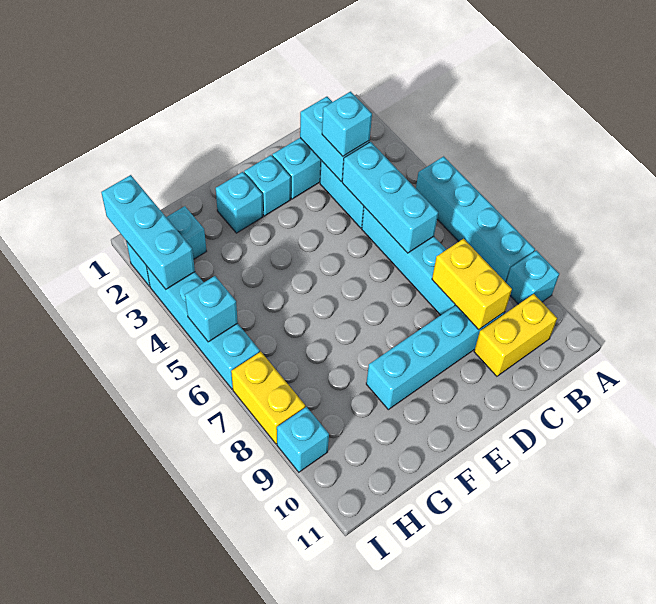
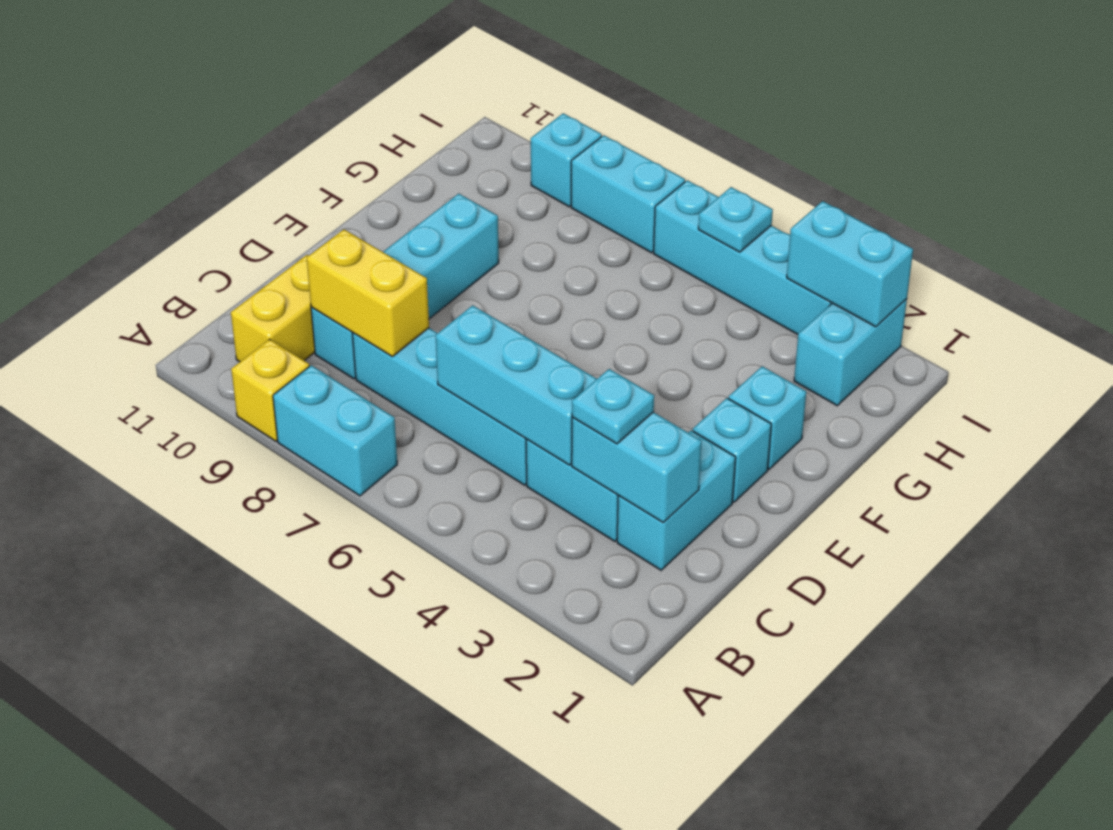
cyan 1x4 brick [416,156,535,282] -> cyan 1x2 brick [273,365,397,496]
cyan 1x1 brick [506,250,559,304] -> yellow 1x1 brick [231,339,309,441]
cyan 1x1 brick [322,92,372,156] -> cyan 1x1 plate [572,369,654,444]
cyan 1x3 brick [101,175,195,289] -> cyan 1x2 brick [787,201,913,327]
cyan 1x1 brick [185,276,238,342] -> cyan 1x1 plate [698,187,773,252]
yellow 1x2 brick [231,352,305,444] -> cyan 1x2 brick [571,135,685,253]

